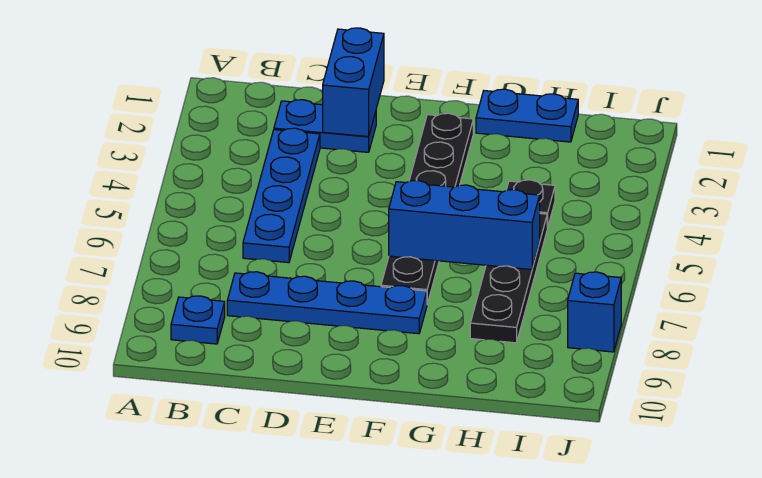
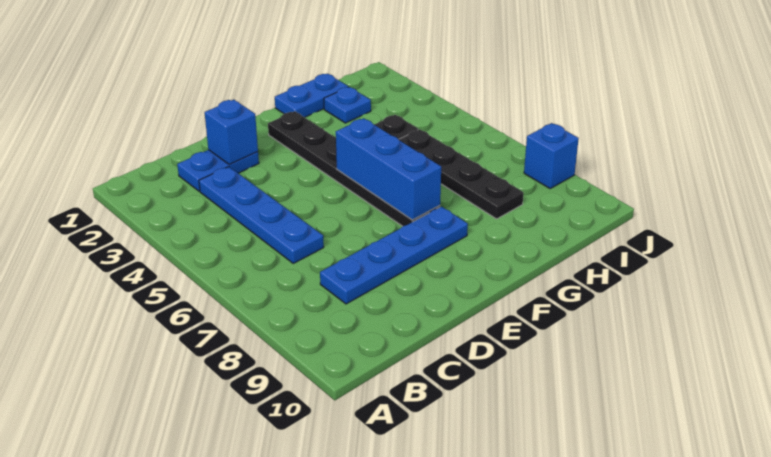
blue 1x1 plate [171,296,225,344] -> blue 1x1 plate moved to [324,87,371,123]
blue 1x2 brick [323,28,384,137] -> blue 1x1 brick [205,100,258,164]
blue 1x3 brick [389,180,540,270] -> blue 1x3 brick turned to [336,118,441,220]

